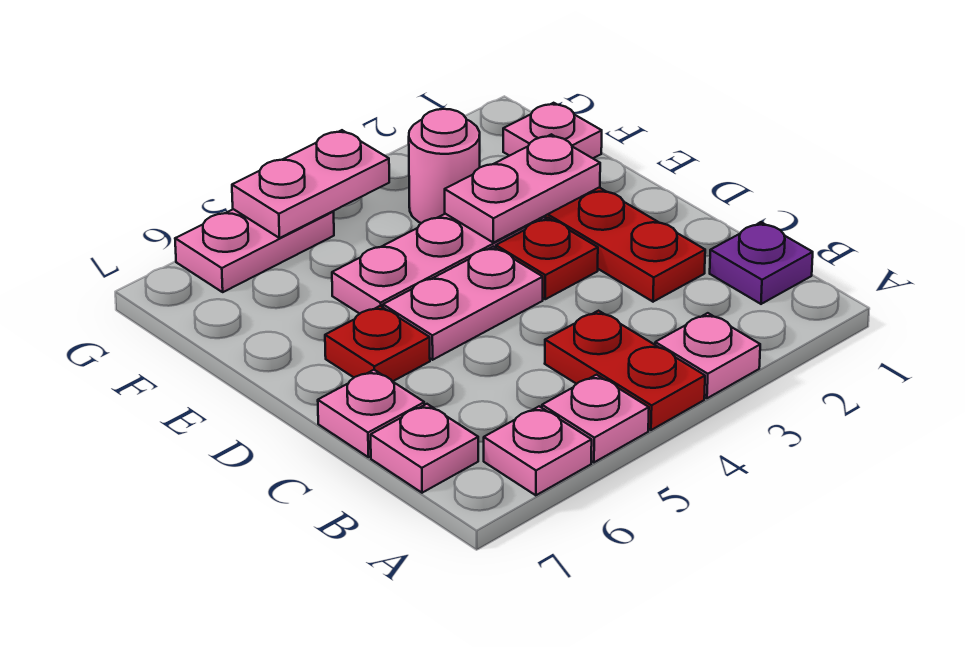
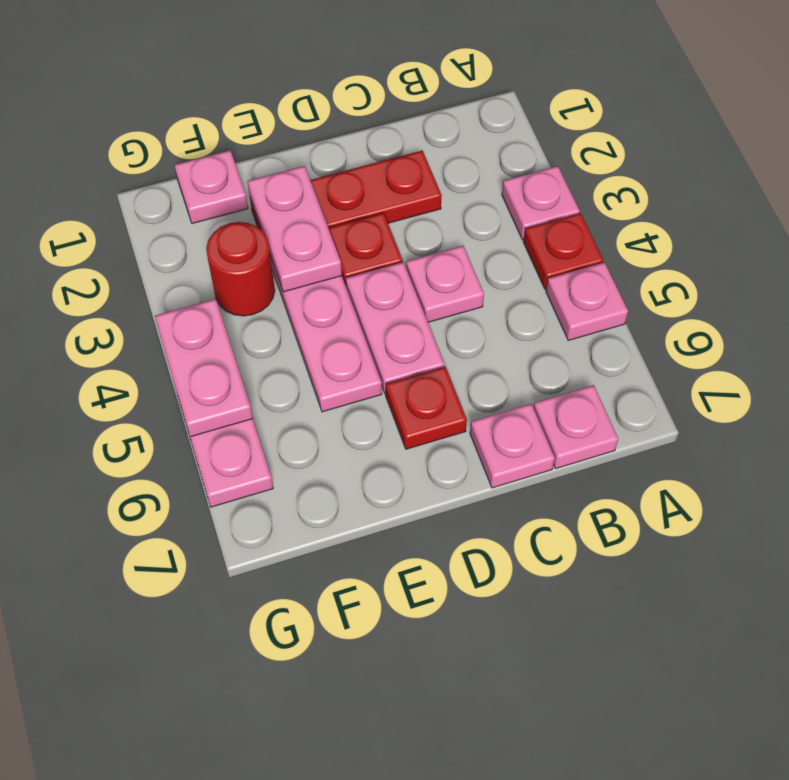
red 1x2 plate [545,311,705,430] -> red 1x1 plate [524,213,603,289]
pink 1x1 plate [484,406,592,495] -> pink 1x1 plate moved to [406,246,484,322]
purple 1x1 plate [710,222,813,304] -> none
pink 1x1 round brick [409,109,480,223] -> red 1x1 round brick [206,222,275,316]

